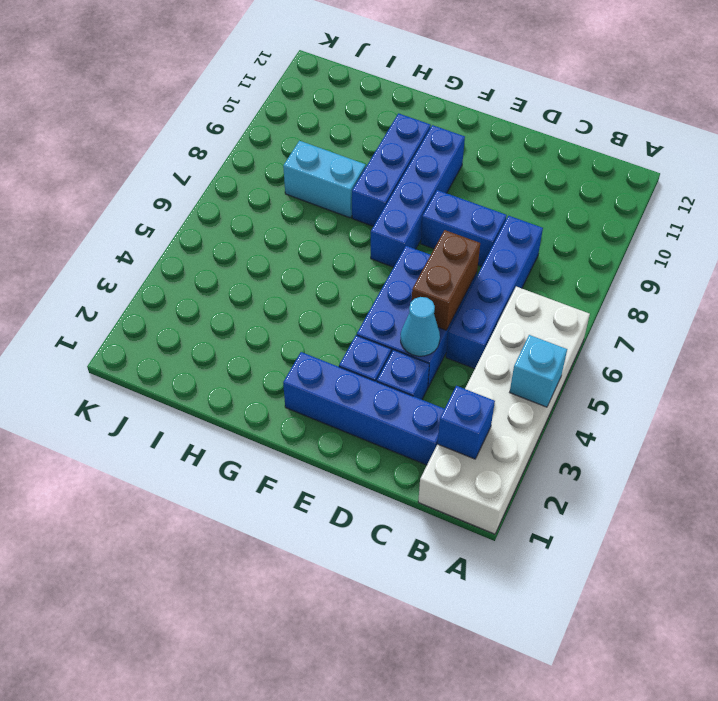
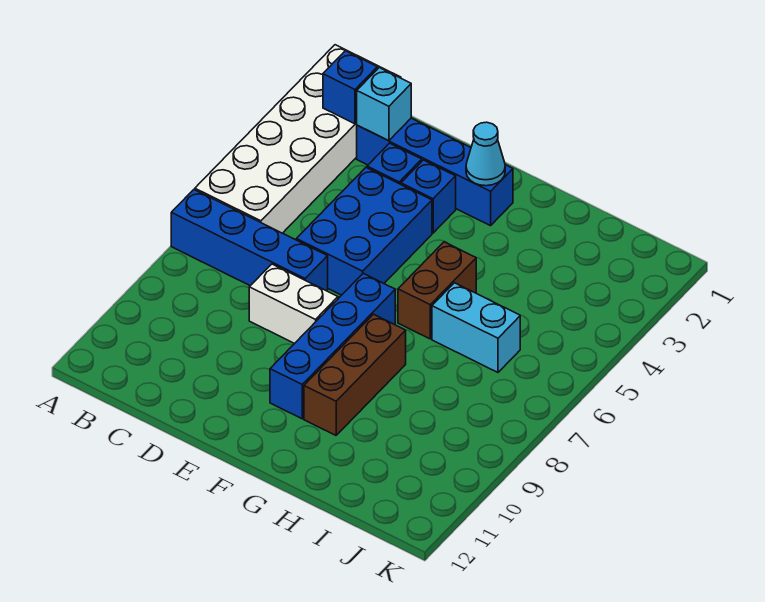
cyan 1x1 brick [510,335,567,407] -> cyan 1x1 brick moved to [357,68,411,141]
blue 1x4 brick [446,216,543,369] -> blue 1x4 brick turned to [171,190,328,291]
cyan 1x1 cone [401,297,440,356] -> cyan 1x1 cone moved to [466,122,505,186]
brown 1x2 brick [412,230,480,330] -> brown 1x2 brick moved to [398,242,476,339]
blue 1x2 brick [421,190,507,266] -> white 1x2 brick [249,264,338,344]
blue 1x3 brick [352,113,431,226] -> brown 1x3 brick [304,314,406,435]
cyan 1x2 brick [283,141,366,218] -> cyan 1x2 brick moved to [432,283,520,372]

